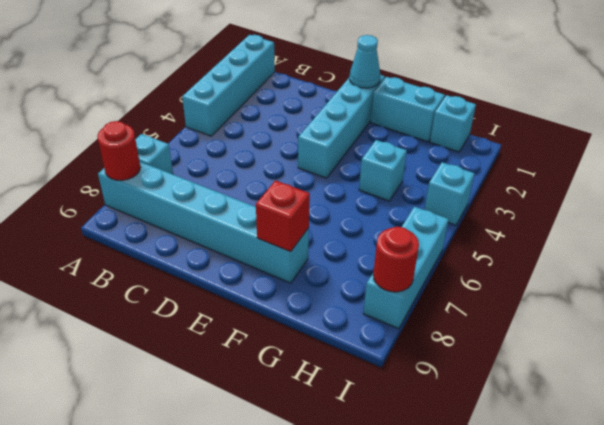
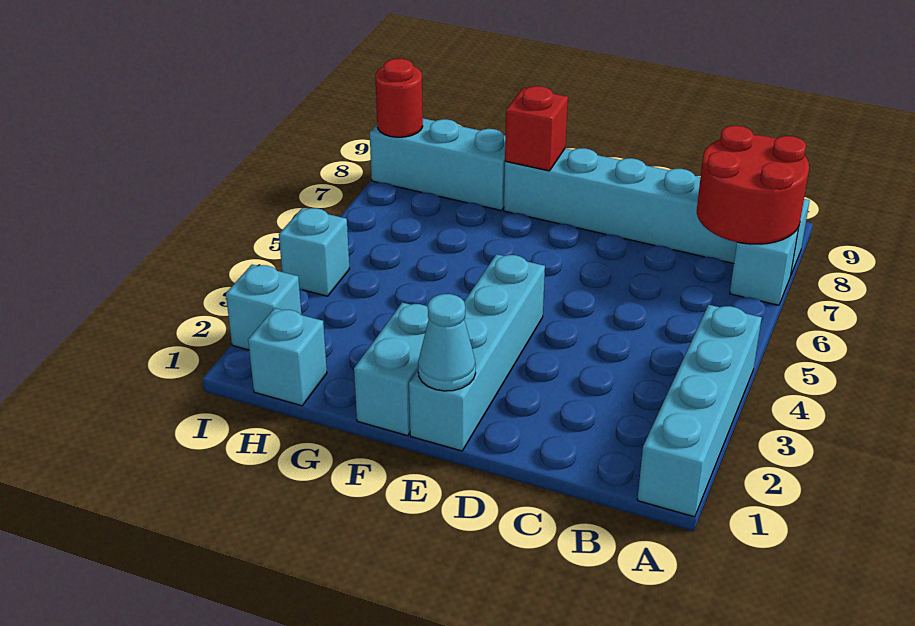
red 1x1 round brick [97,121,141,180] -> red 2x2 round brick [697,126,809,244]
cyan 1x2 brick [371,77,445,142] -> cyan 1x2 brick turned to [354,303,429,436]
cyan 1x1 brick [359,140,407,201] -> cyan 1x1 brick moved to [226,265,301,350]
cyan 1x3 brick [363,207,449,329] -> cyan 1x3 brick turned to [370,118,505,211]

